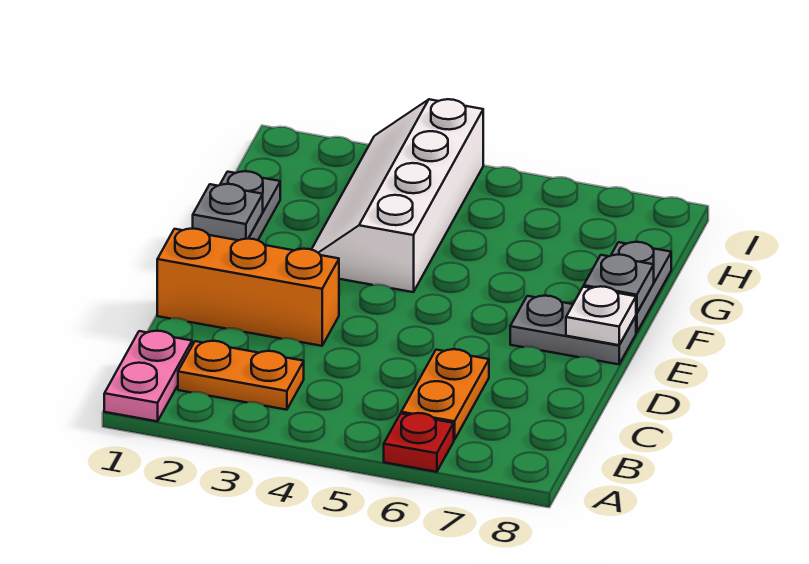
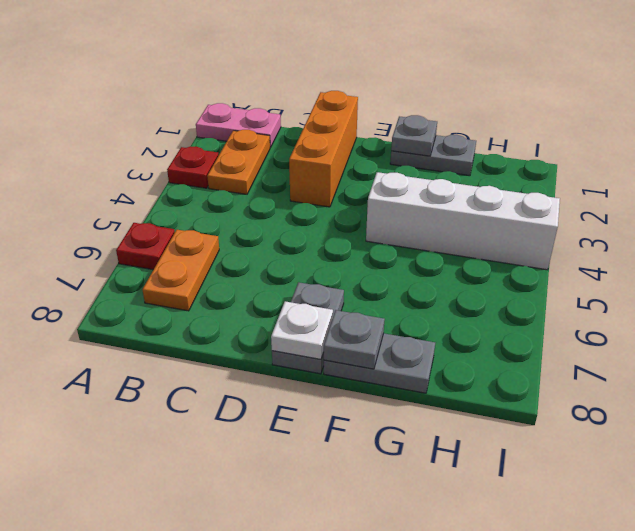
none -> red 1x1 plate [167,147,219,188]
orange 1x2 plate [401,349,489,440] -> orange 1x2 plate turned to [142,230,219,311]

